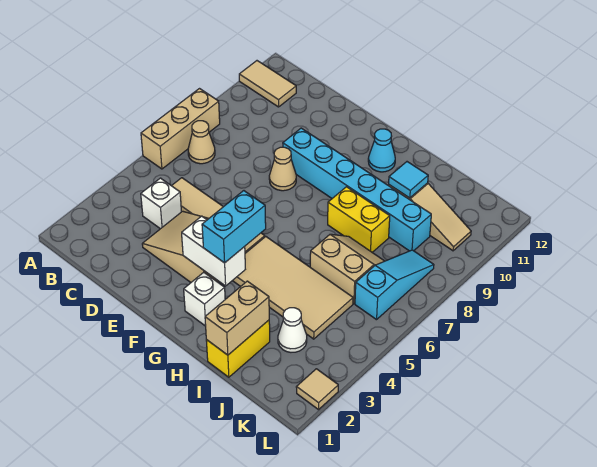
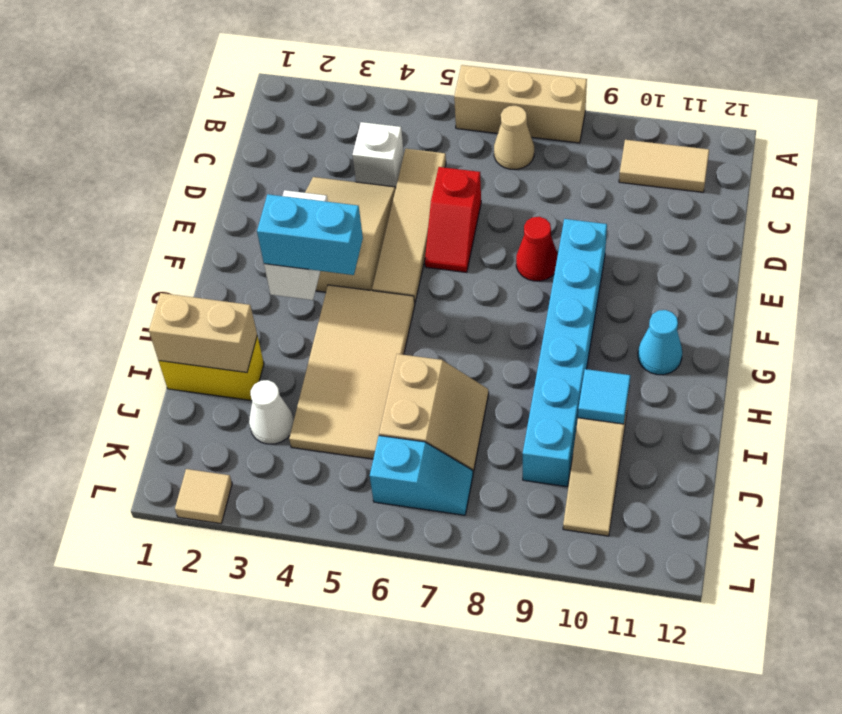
tan 1x2 tile [239,61,296,107] -> tan 1x2 tile turned to [619,140,709,192]
none -> red 1x2 slope [425,167,481,273]
tan 1x1 cone [269,147,296,191] -> red 1x1 cone [516,217,558,281]
white 1x1 brick [184,272,225,326] -> none
yellow 1x2 brick [328,187,390,252] -> none
cyan 1x3 slope [355,250,434,320] -> cyan 1x2 slope [370,436,473,515]

